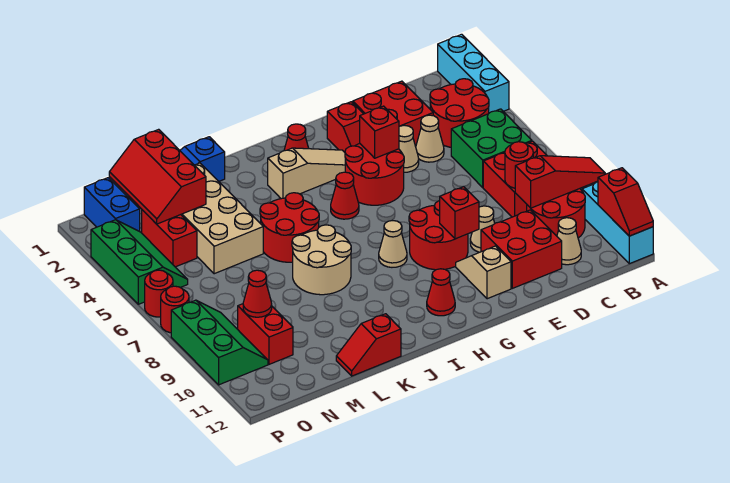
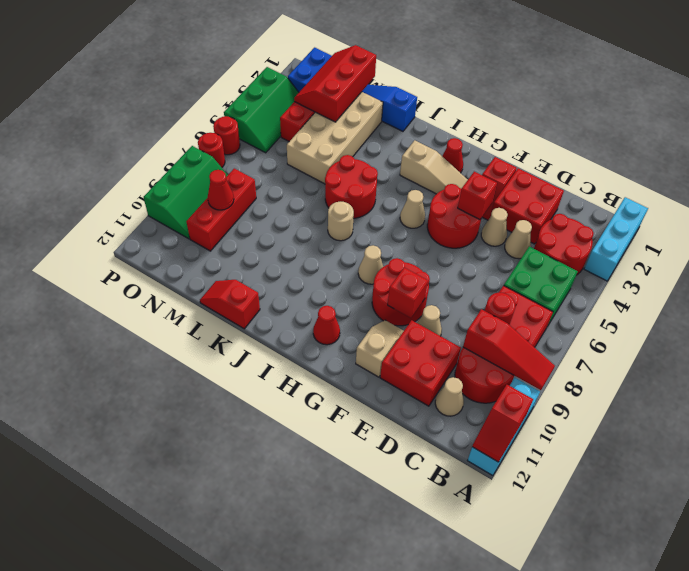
red 1x1 cone [331,172,359,219] -> tan 1x1 cone [400,190,425,228]
tan 2x2 round brick [292,225,351,295] -> tan 1x1 round brick [328,202,354,241]
red 1x2 brick [238,304,293,364] -> red 1x3 brick [186,168,256,251]

